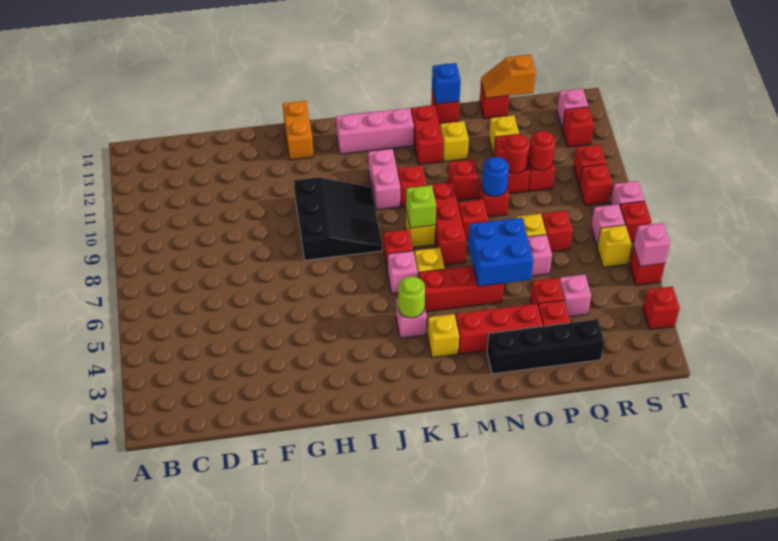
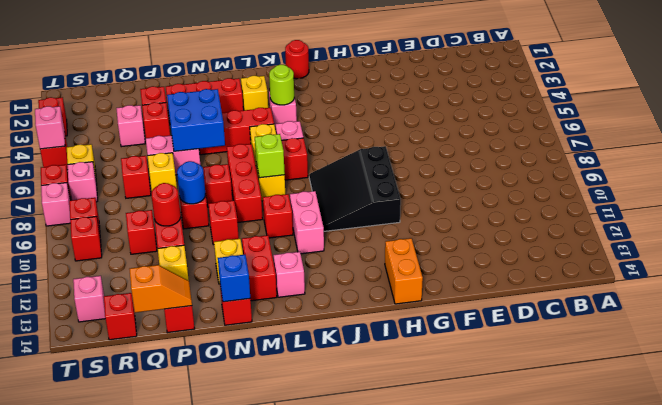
pink 1x3 brick [336,108,414,154] -> pink 1x1 brick [273,252,305,297]
black 1x4 brick [487,319,604,374] -> none
red 1x1 round brick [528,131,556,170] -> red 1x1 round brick moved to [285,40,309,79]
red 1x1 brick [562,107,594,147] -> red 1x1 brick moved to [104,293,137,340]

